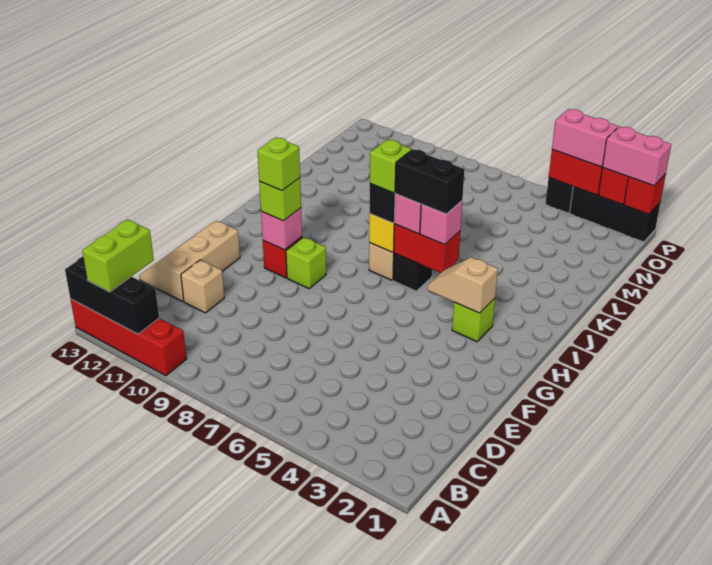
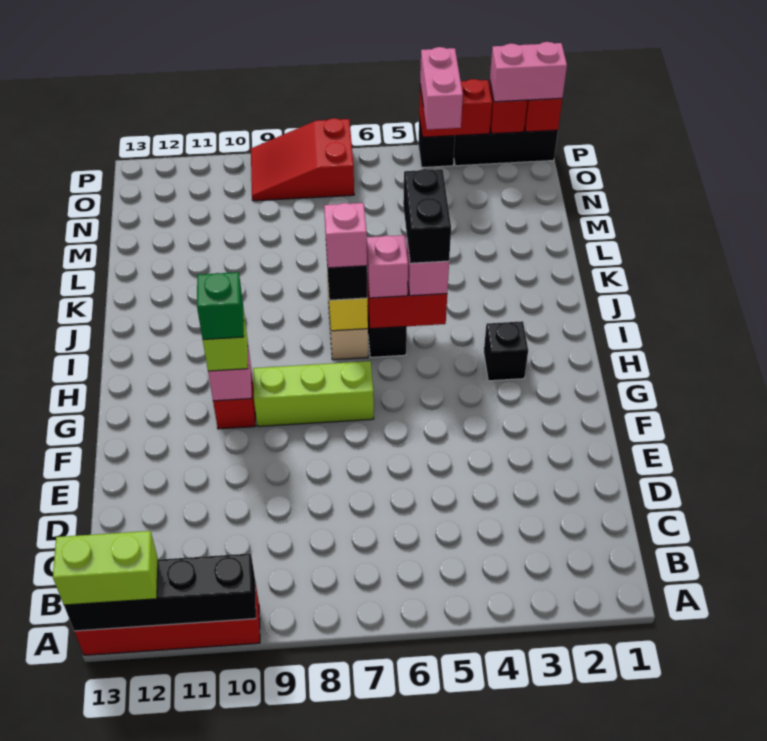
black 1x3 brick [65,257,159,334] -> black 1x4 brick [64,553,256,631]
lime 1x2 brick [82,220,154,292] -> lime 1x2 brick turned to [53,531,158,605]
tan 1x1 brick [181,260,224,313] -> none
tan 2x3 slope [139,221,240,302] -> none
lime 1x1 brick [286,237,326,288] -> lime 1x3 brick [253,361,374,426]
lime 1x1 brick [257,137,300,191] -> green 1x1 brick [197,272,244,339]
lime 1x1 brick [452,298,495,342] -> black 1x1 brick [484,321,528,381]
tan 1x2 slope [428,257,498,313] -> none
black 1x2 brick [395,149,465,214] -> black 1x2 brick turned to [403,169,451,263]
lime 1x1 brick [370,140,411,193] -> pink 1x1 brick [324,203,367,268]
none -> red 2x3 slope [251,118,354,201]
pink 1x2 brick [552,109,618,167] -> pink 1x2 brick turned to [420,47,463,130]

